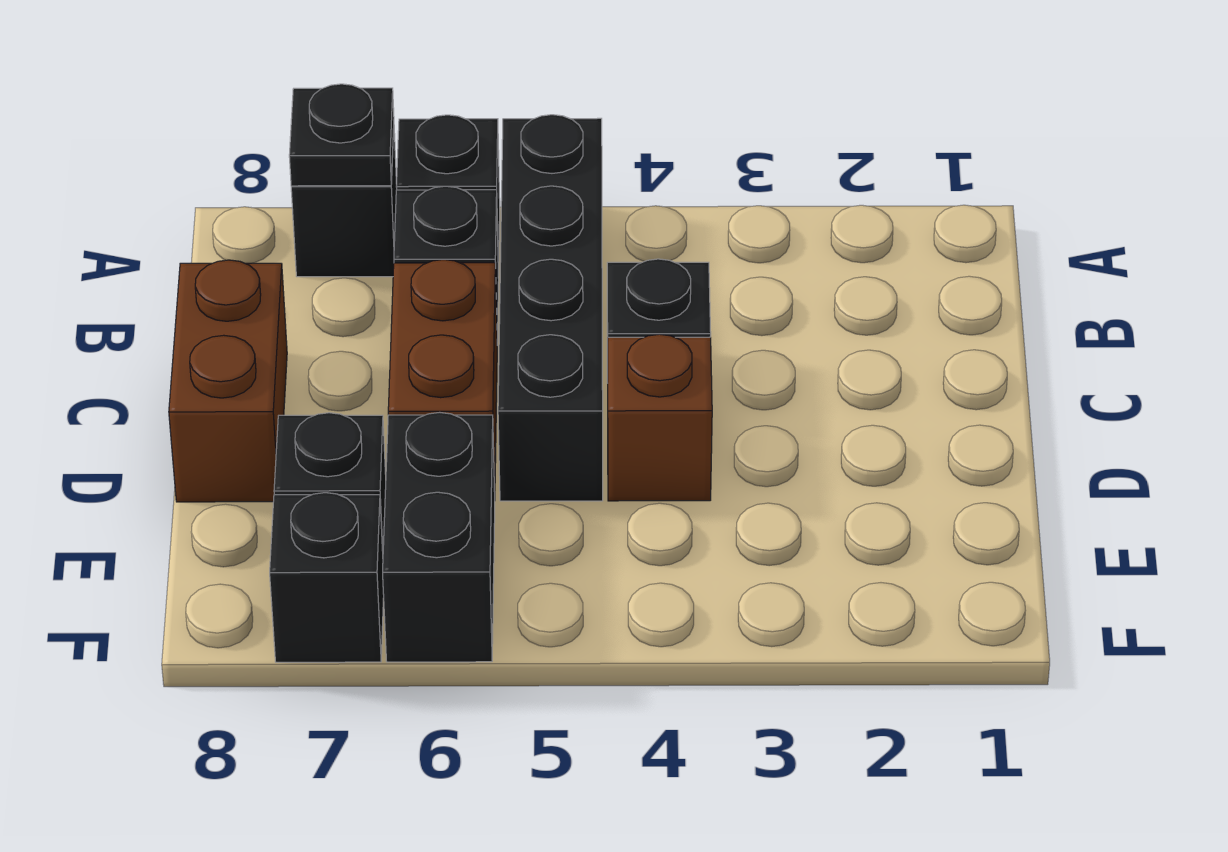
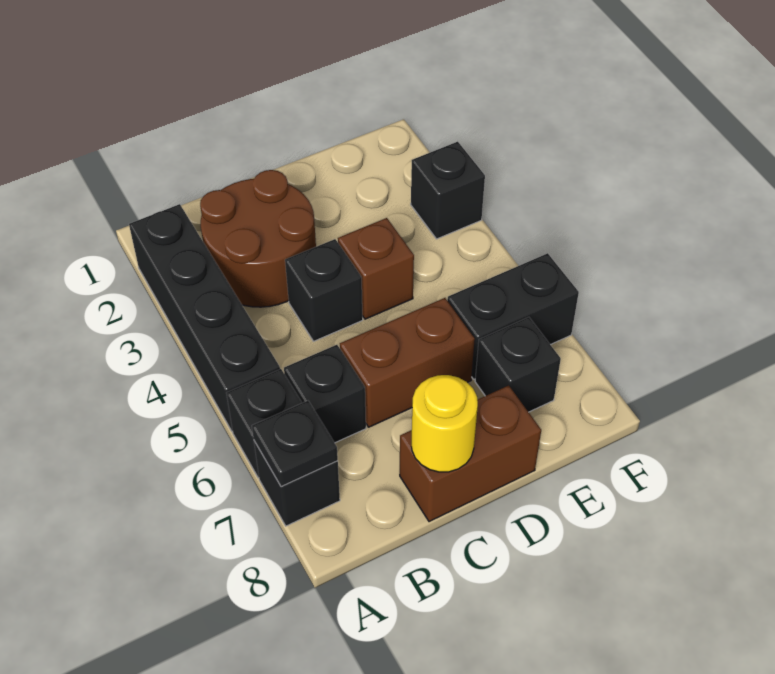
black 1x4 brick [498,115,603,501] -> black 1x4 brick turned to [129,204,280,431]
none -> brown 2x2 round brick [200,170,316,307]
none -> yellow 1x1 round brick [412,375,478,472]
black 1x1 brick [270,493,384,662] -> black 1x1 brick moved to [411,142,485,239]

